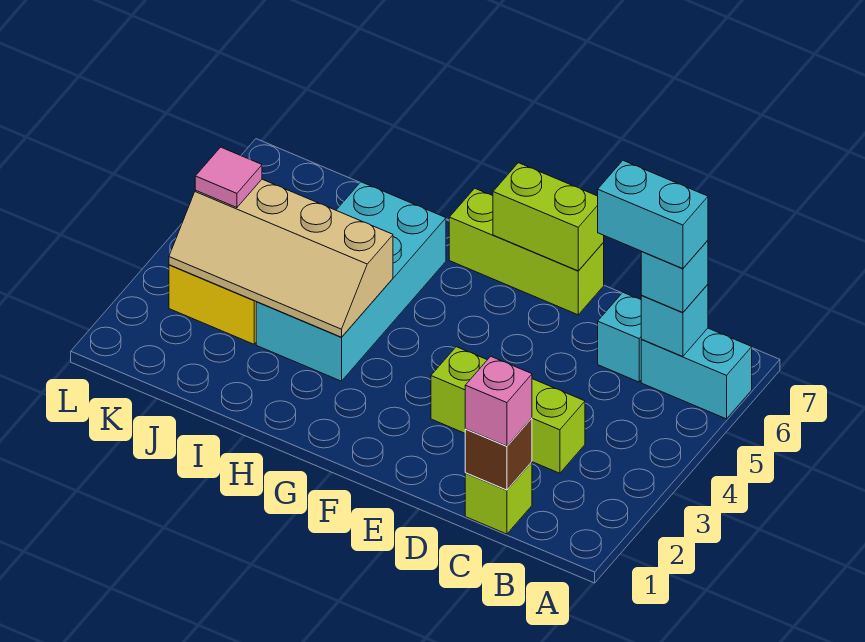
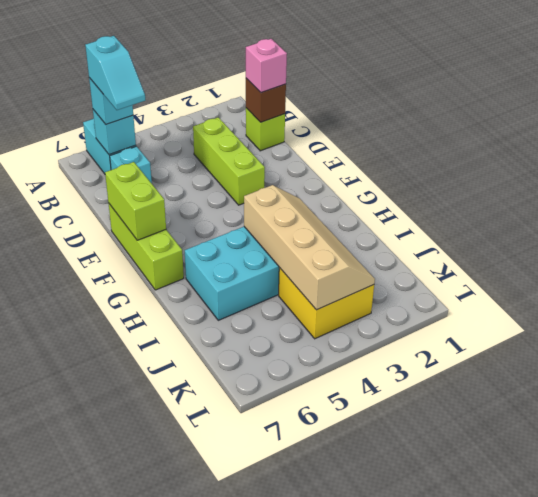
cyan 1x2 brick [598,161,708,269] -> cyan 1x2 slope [85,36,145,110]
pink 1x1 tile [195,147,262,208] -> none

